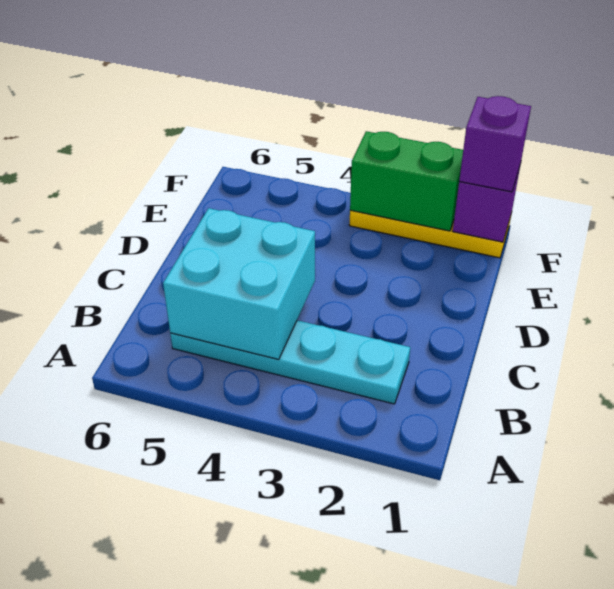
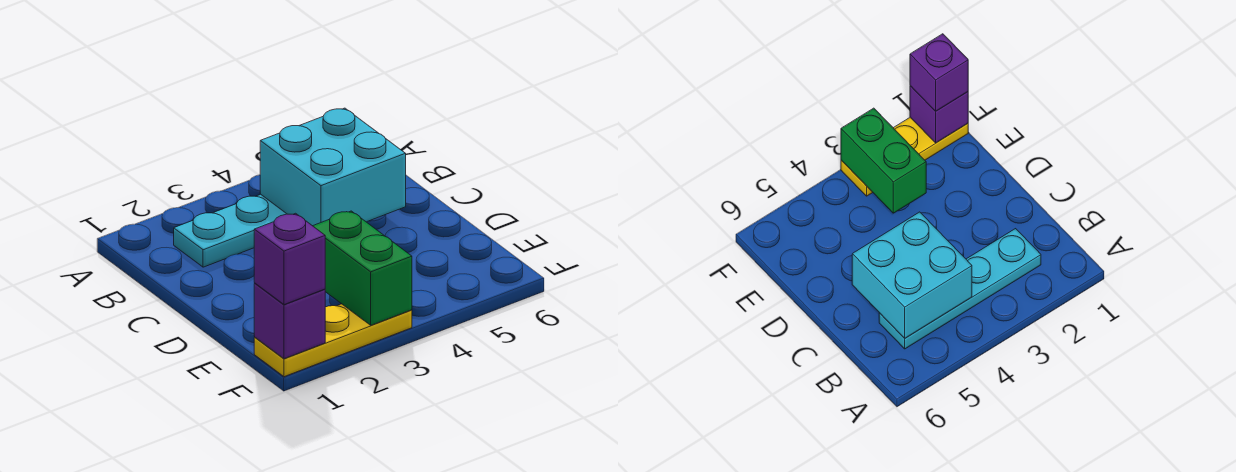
green 1x2 brick [350,131,463,231] -> green 1x2 brick turned to [313,211,412,325]

